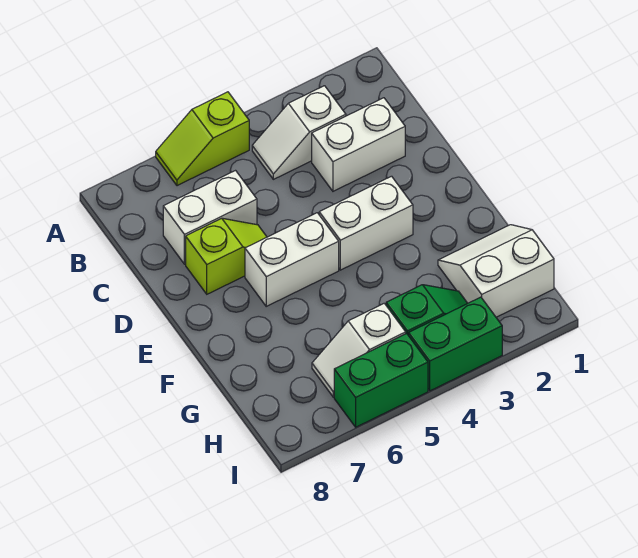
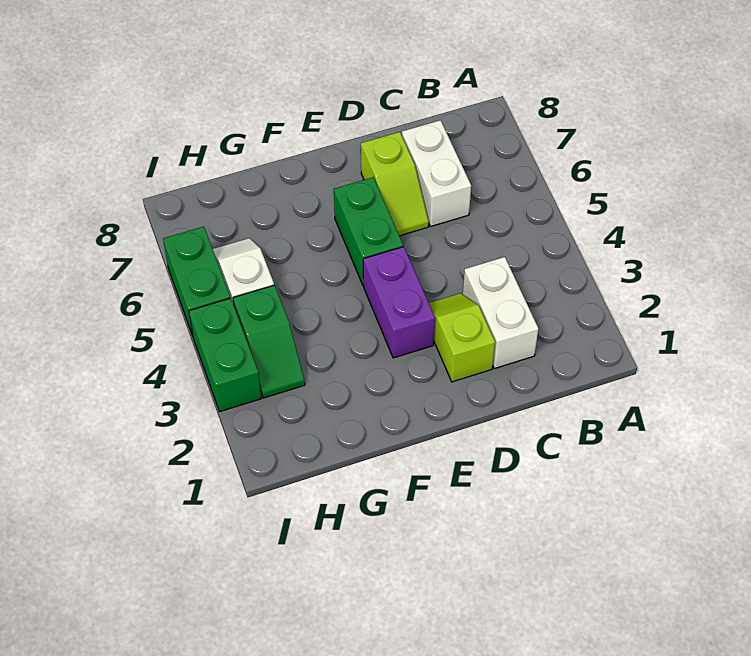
lime 1x2 slope [156,92,249,186] -> lime 1x2 slope moved to [429,293,495,382]
white 1x2 slope [252,86,346,179] -> none
white 1x2 brick [319,176,413,270] -> purple 1x2 brick [363,247,435,358]
white 1x2 brick [245,213,339,306] -> green 1x2 brick [334,177,403,286]
white 2x2 slope [438,225,554,317] -> none

